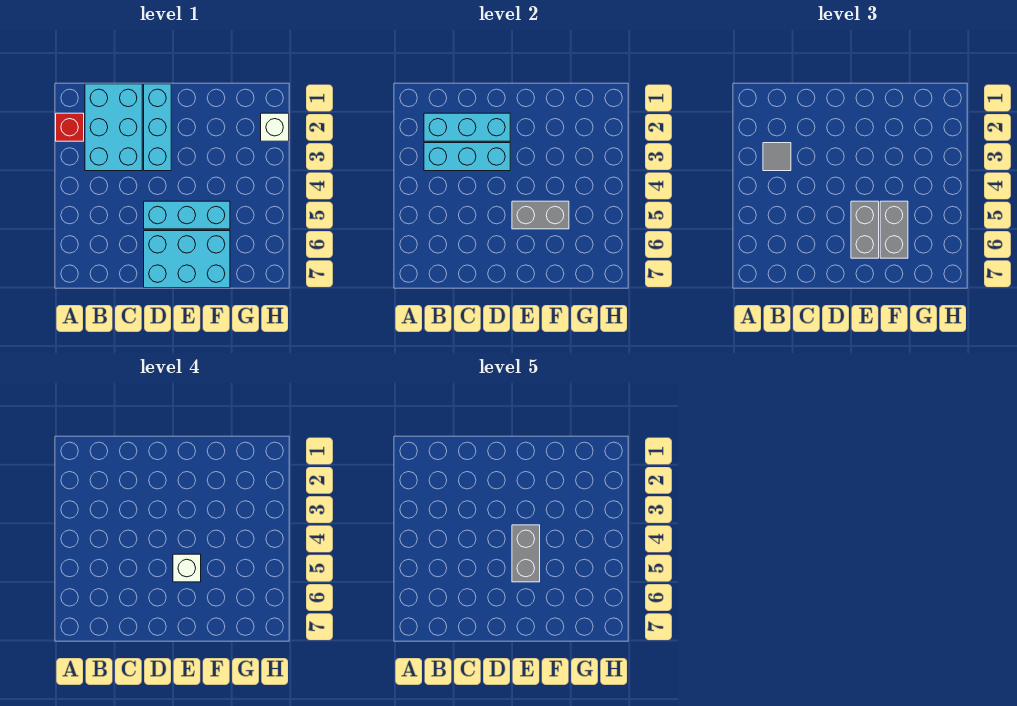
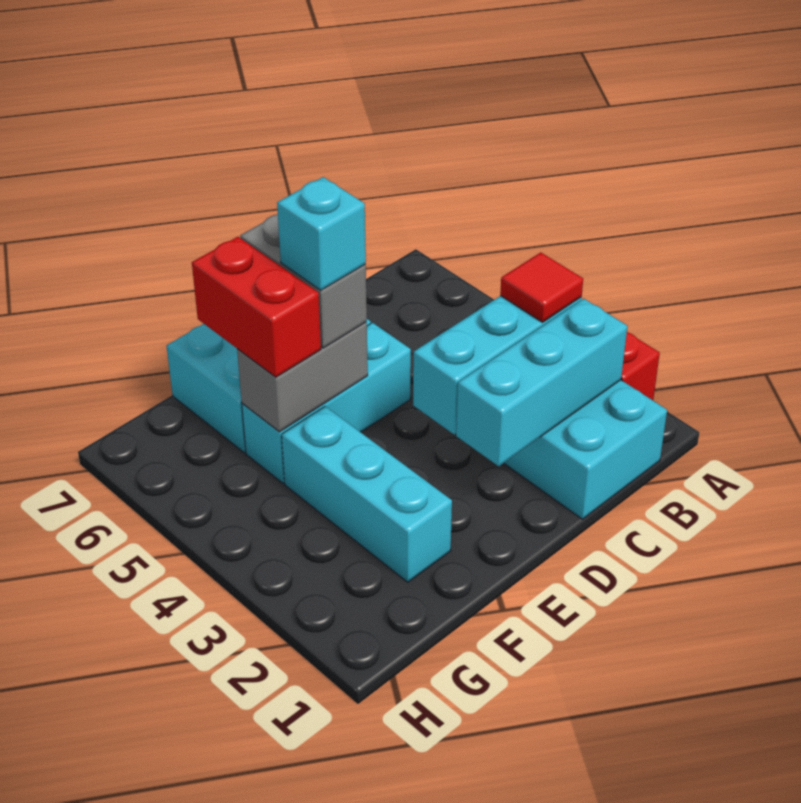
grey 1x1 tile [763,143,791,171] -> red 1x1 tile [500,252,583,322]
cyan 1x3 brick [144,84,171,171] -> cyan 1x3 brick moved to [282,406,452,582]
grey 1x2 brick [512,525,540,582] -> none
white 1x1 brick [173,554,201,582] -> cyan 1x1 brick [277,177,366,290]
grey 1x2 brick [880,201,908,258] -> red 1x2 brick [192,237,321,377]
white 1x1 brick [261,113,289,141] -> none

